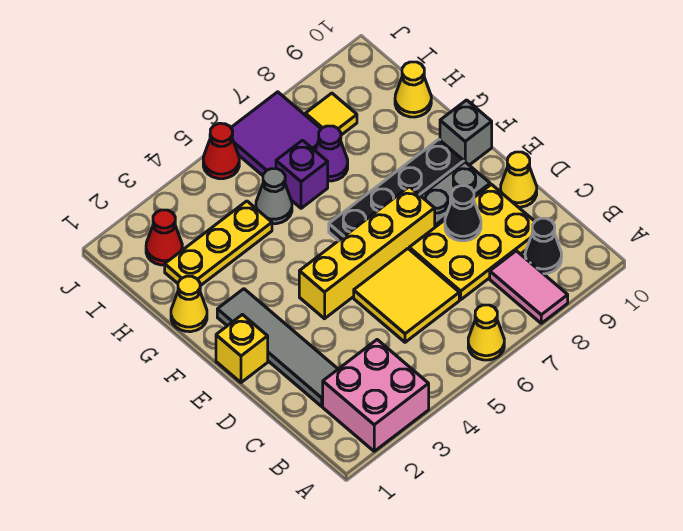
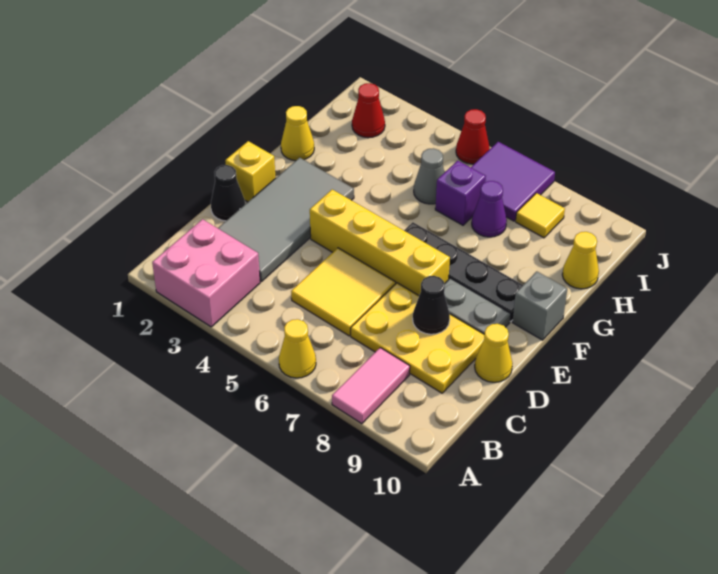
black 1x1 cone [525,218,562,274] -> black 1x1 cone moved to [211,165,245,221]
grey 1x4 tile [217,289,338,406] -> grey 2x4 tile [218,158,354,282]
yellow 1x3 plate [165,201,272,286] -> none

